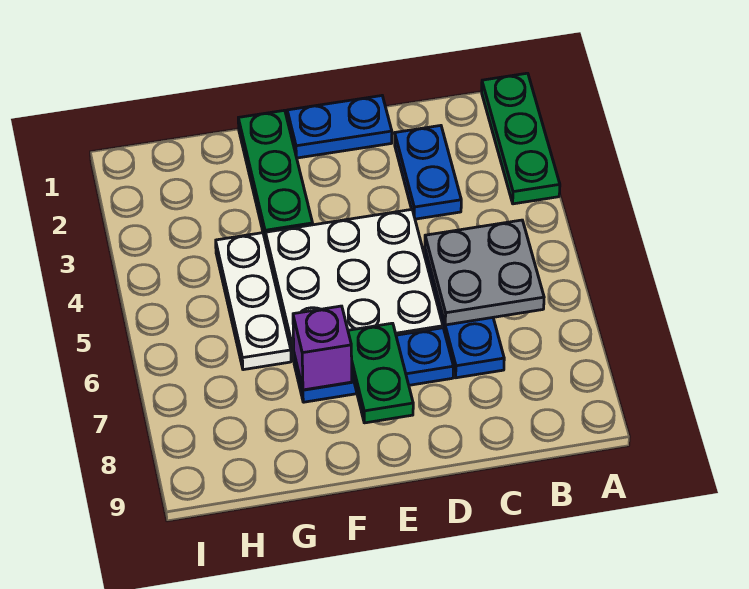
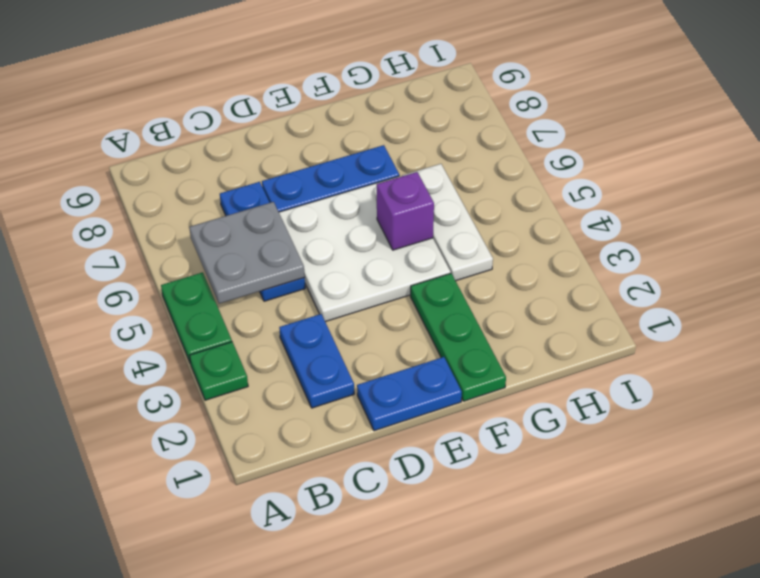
green 1x3 plate [482,73,560,204] -> green 1x1 plate [190,342,248,400]
green 1x2 plate [348,323,413,423] -> green 1x2 plate moved to [161,272,232,364]
purple 1x1 brick [293,306,352,390] -> purple 1x1 brick moved to [377,172,434,250]

